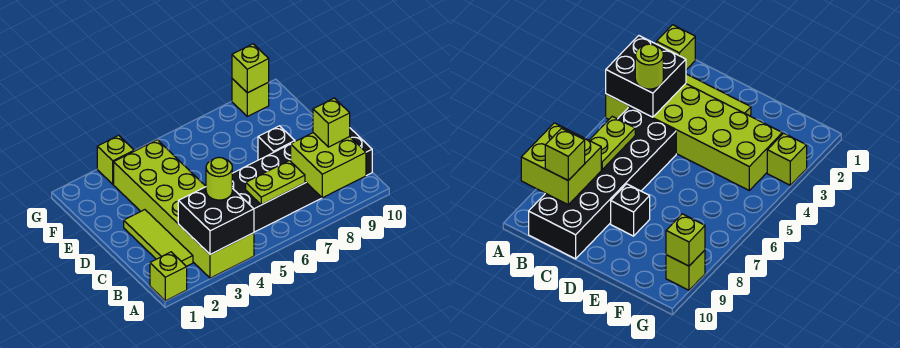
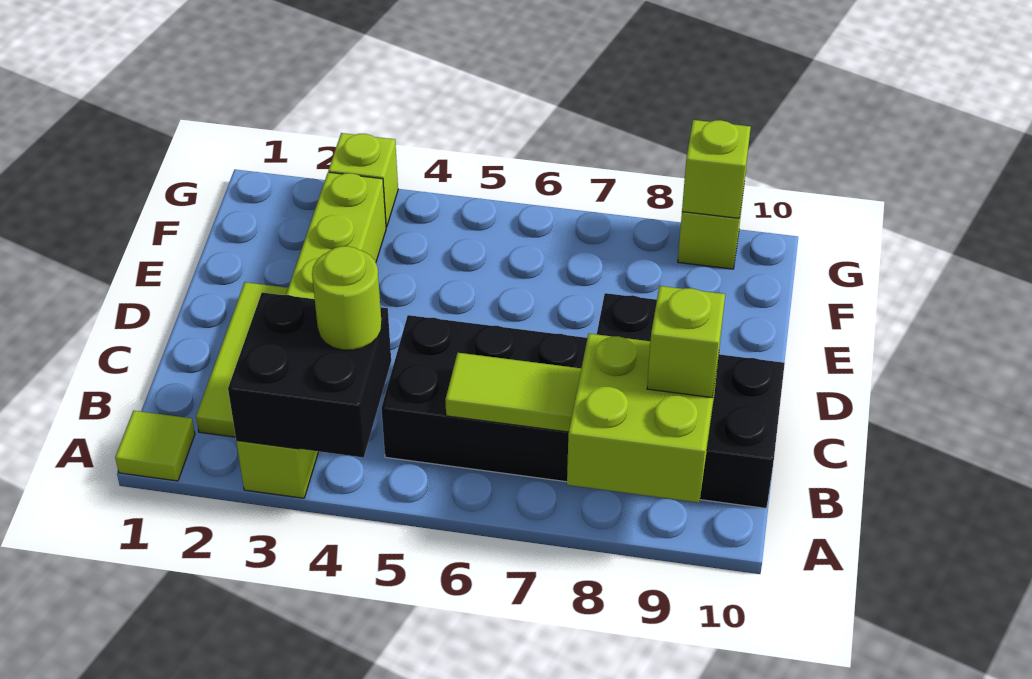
lime 1x1 brick [150,252,187,301] -> lime 1x1 tile [115,411,195,481]
lime 2x6 brick [114,140,254,278] -> lime 1x6 brick [236,172,386,498]
lime 1x2 plate [246,161,305,205] -> lime 1x2 tile [445,353,581,432]

